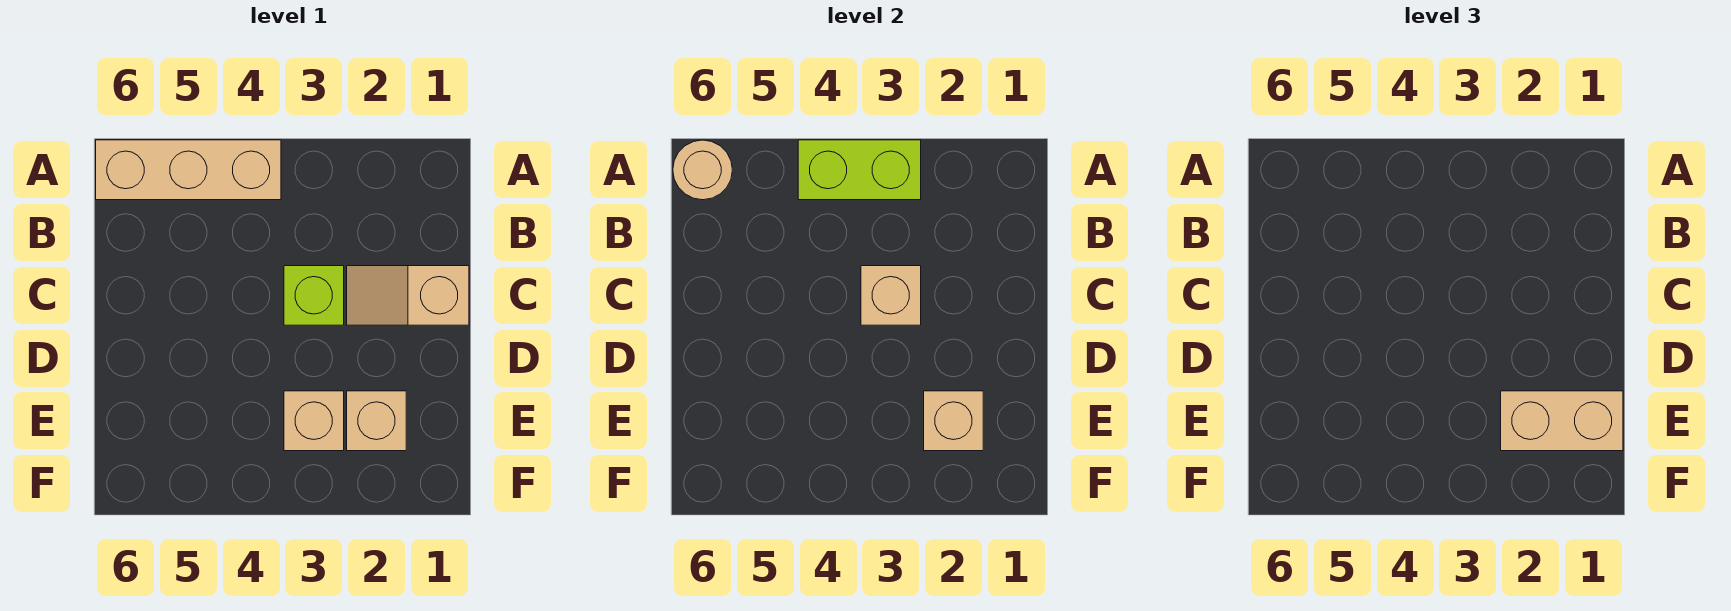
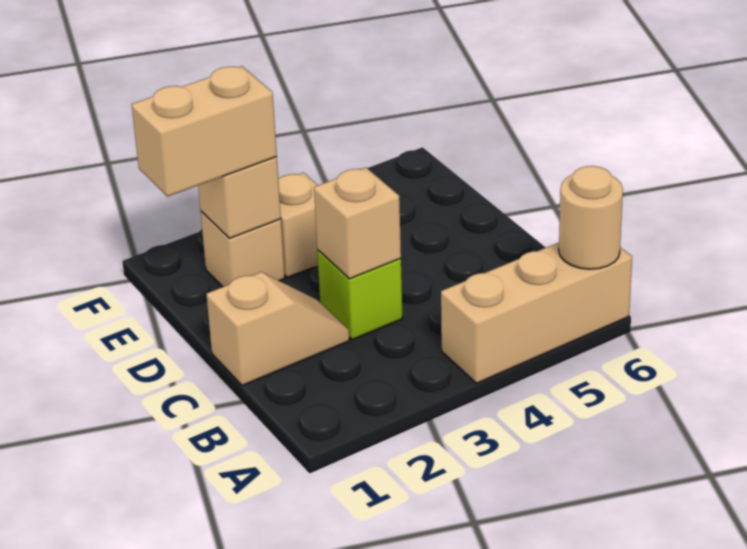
lime 1x2 brick [798,140,921,200] -> none

